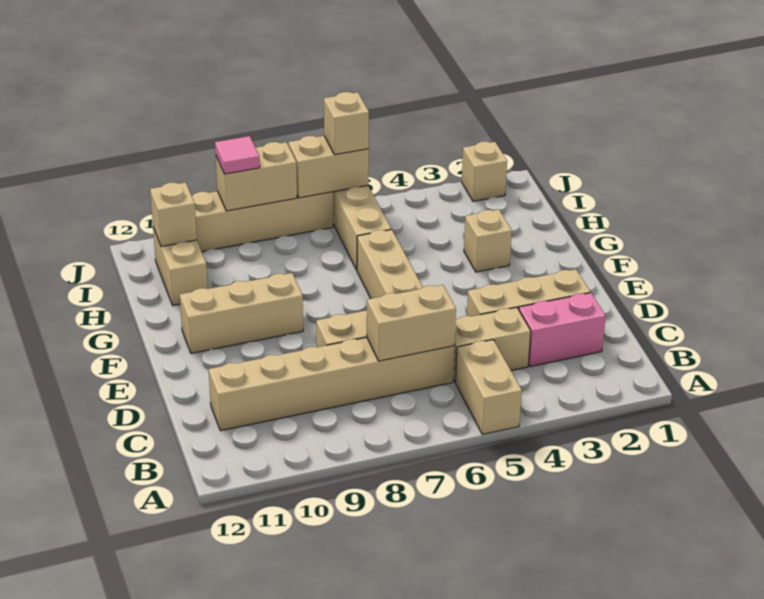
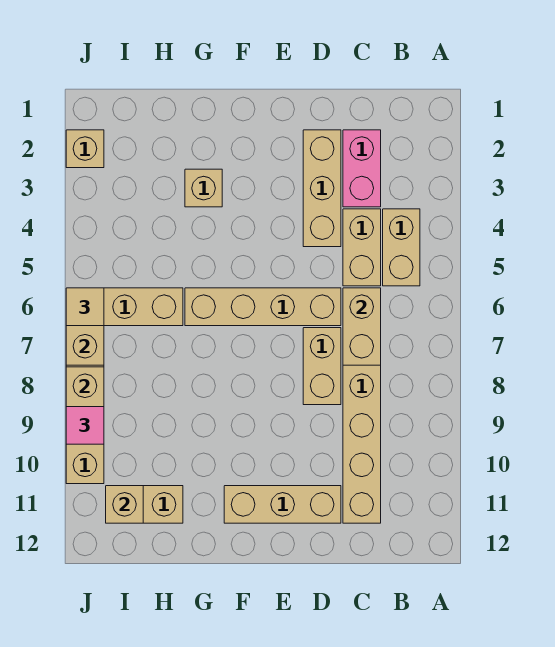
tan 1x2 brick [455,340,522,434] -> tan 1x2 brick turned to [383,209,420,286]
tan 1x3 brick [180,273,303,353] -> tan 1x3 brick turned to [224,486,341,523]
tan 1x1 brick [324,92,369,155] -> tan 1x1 tile [66,288,104,326]

